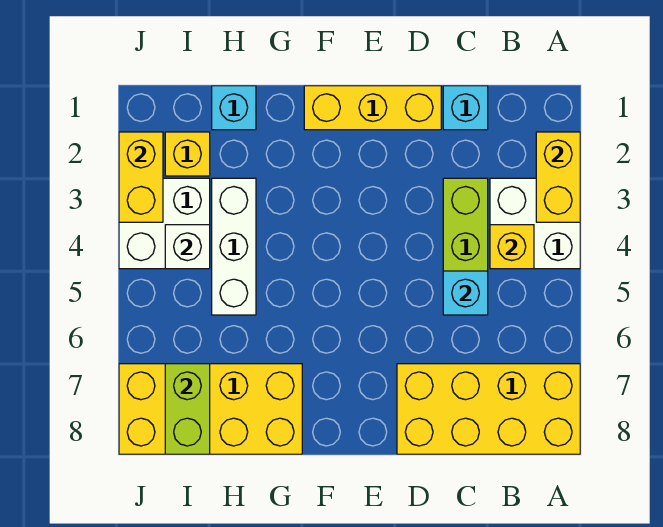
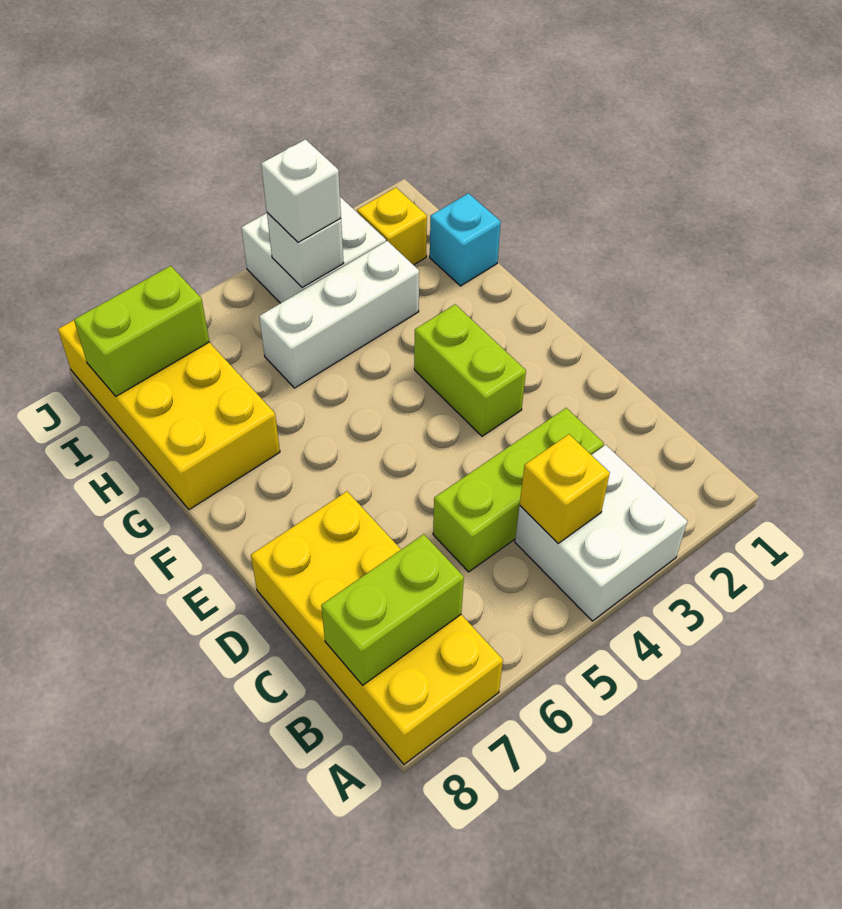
yellow 1x2 brick [536,132,580,222] -> none
none -> lime 1x2 brick [321,534,464,685]
cyan 1x1 brick [443,86,488,130] -> none
cyan 1x1 brick [443,271,488,315] -> none
yellow 1x3 brick [304,86,441,130] -> none
none -> lime 1x2 brick [414,304,526,436]
none -> white 1x1 brick [261,139,341,242]
yellow 1x2 brick [119,132,163,222] -> none

